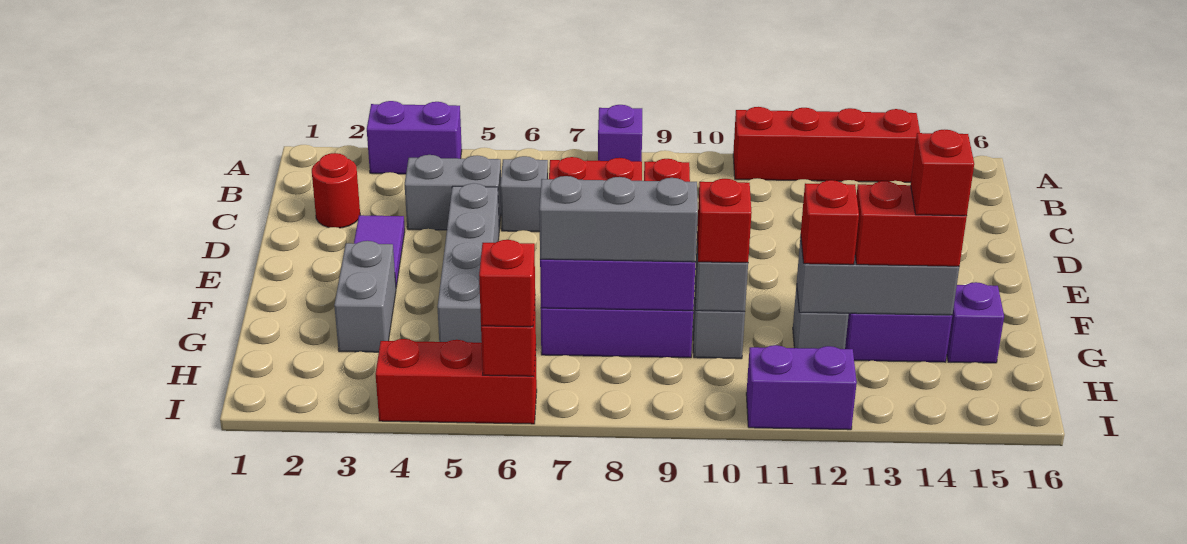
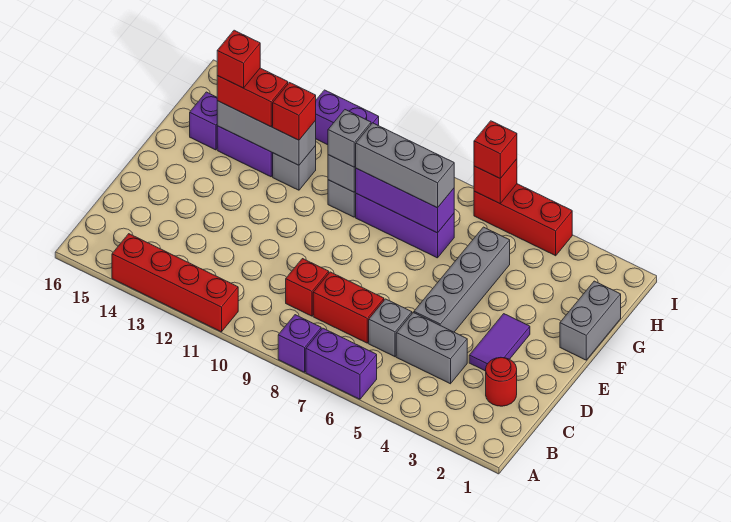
purple 1x2 brick [367,101,462,174] -> purple 1x2 brick moved to [306,328,377,399]
grey 1x2 brick [334,241,396,352] -> grey 1x2 brick moved to [560,281,621,360]
red 1x1 brick [697,179,752,263] -> grey 1x1 brick [328,110,371,167]

